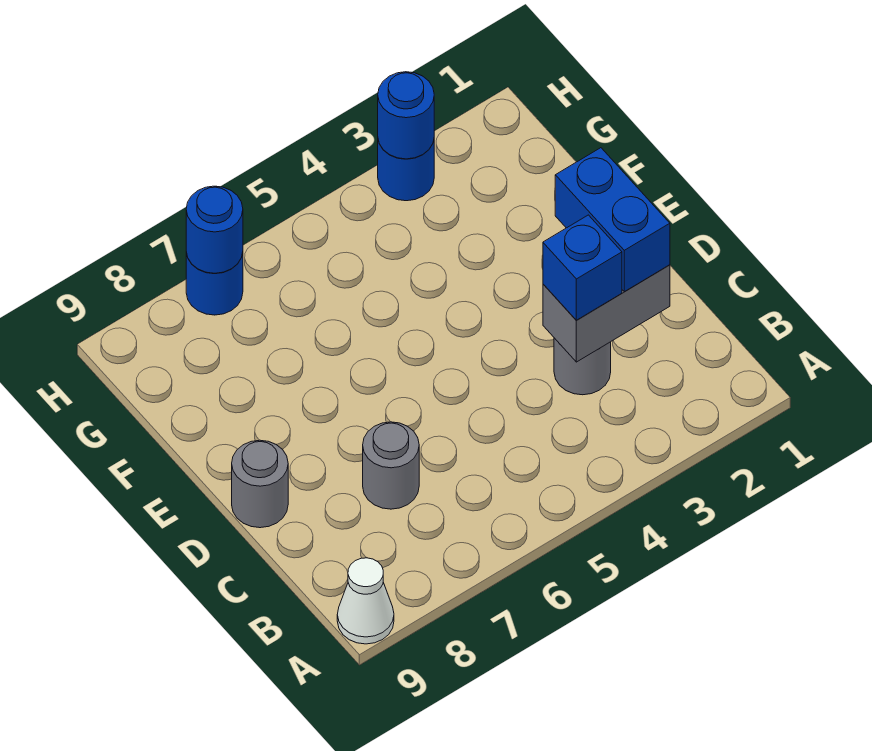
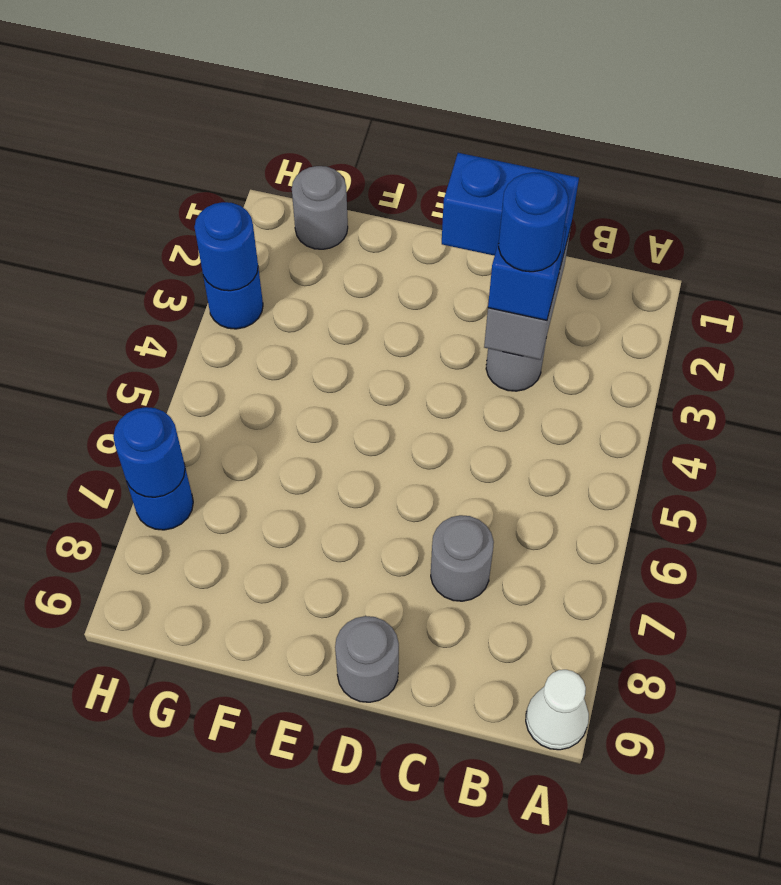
none -> blue 1x1 round brick [499,173,568,272]
none -> grey 1x1 round brick [292,166,348,249]

